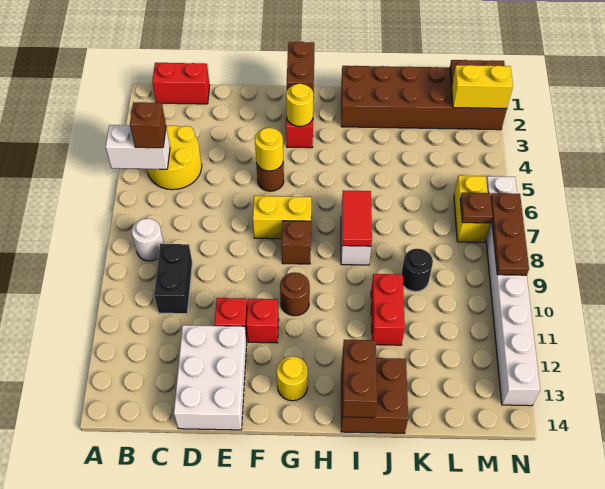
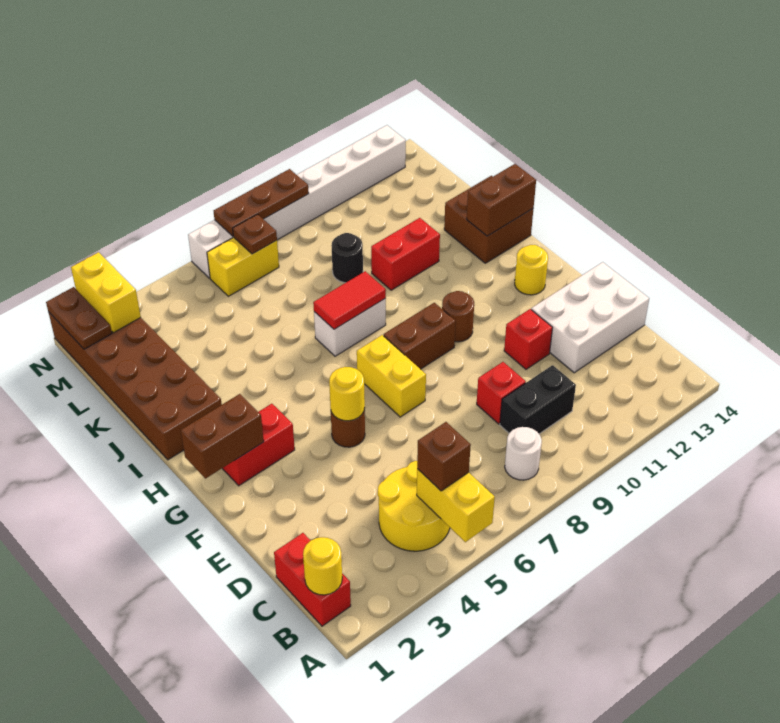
white 1x2 brick [106,125,170,169] -> yellow 1x2 brick [417,469,495,542]
red 1x1 brick [246,299,279,343] -> red 1x1 brick moved to [477,362,526,424]
yellow 1x1 round brick [286,84,313,127] -> yellow 1x1 round brick moved to [303,537,342,595]
brown 1x1 brick [282,221,311,264] -> brown 1x2 brick [384,303,456,369]

